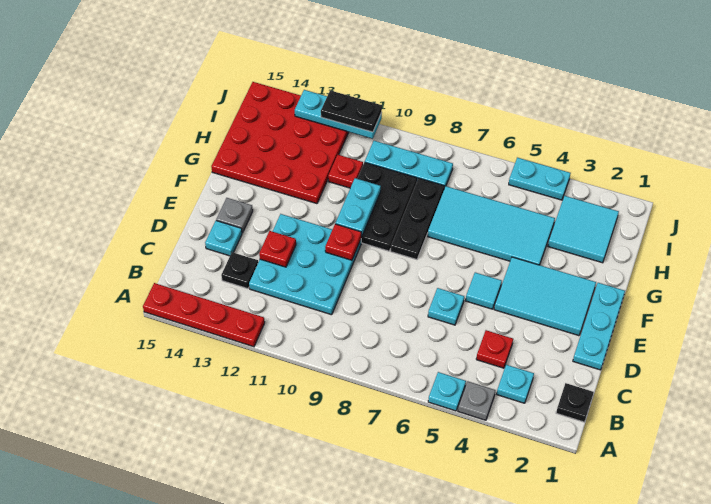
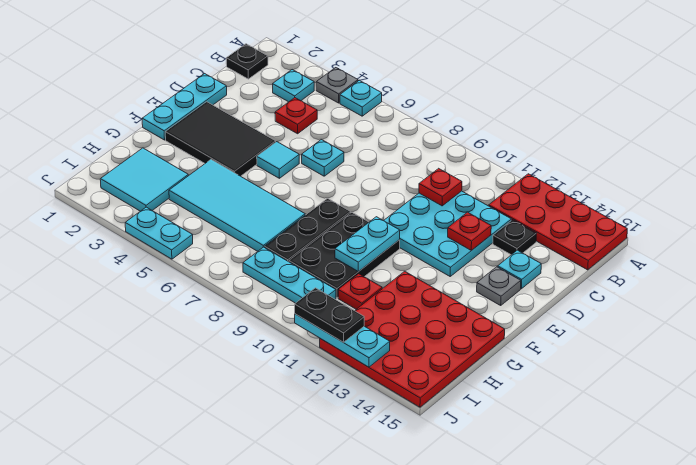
red 1x4 plate [143,283,265,347] -> red 2x4 plate [489,174,627,270]
cyan 2x3 tile [494,257,596,336] -> black 2x3 tile [165,102,276,176]
red 1x1 plate [325,224,361,260] -> red 1x1 plate moved to [419,168,462,206]

